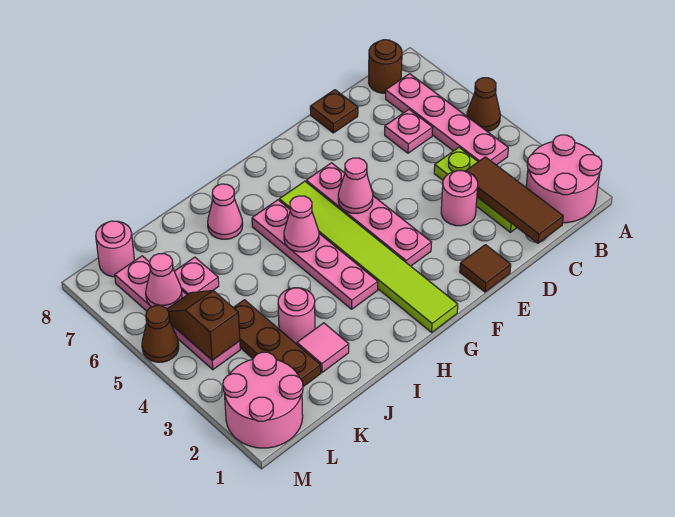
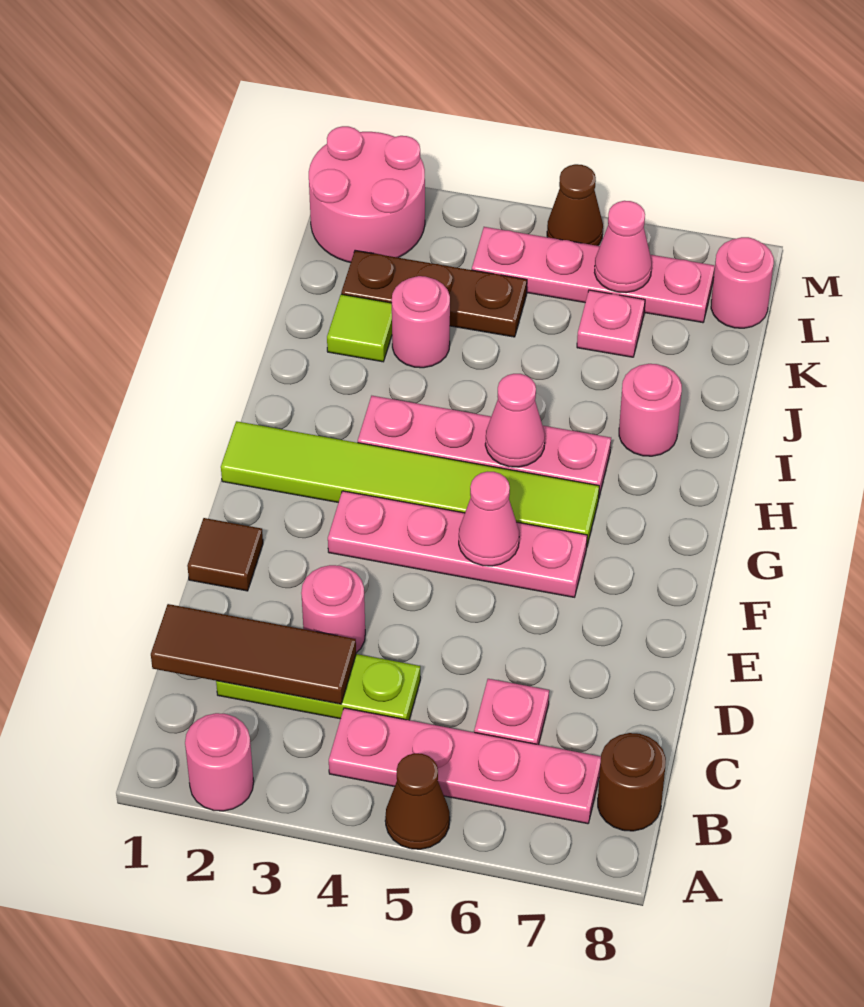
pink 2x2 round brick [526,135,602,223] -> pink 1x1 round brick [185,713,254,811]
brown 1x1 plate [310,90,358,133] -> none
pink 1x1 cone [208,184,243,239] -> pink 1x1 round brick [619,364,682,456]
pink 1x1 tile [297,323,349,373] -> lime 1x1 tile [327,294,392,362]
brown 1x2 slope [167,291,240,360] -> none

